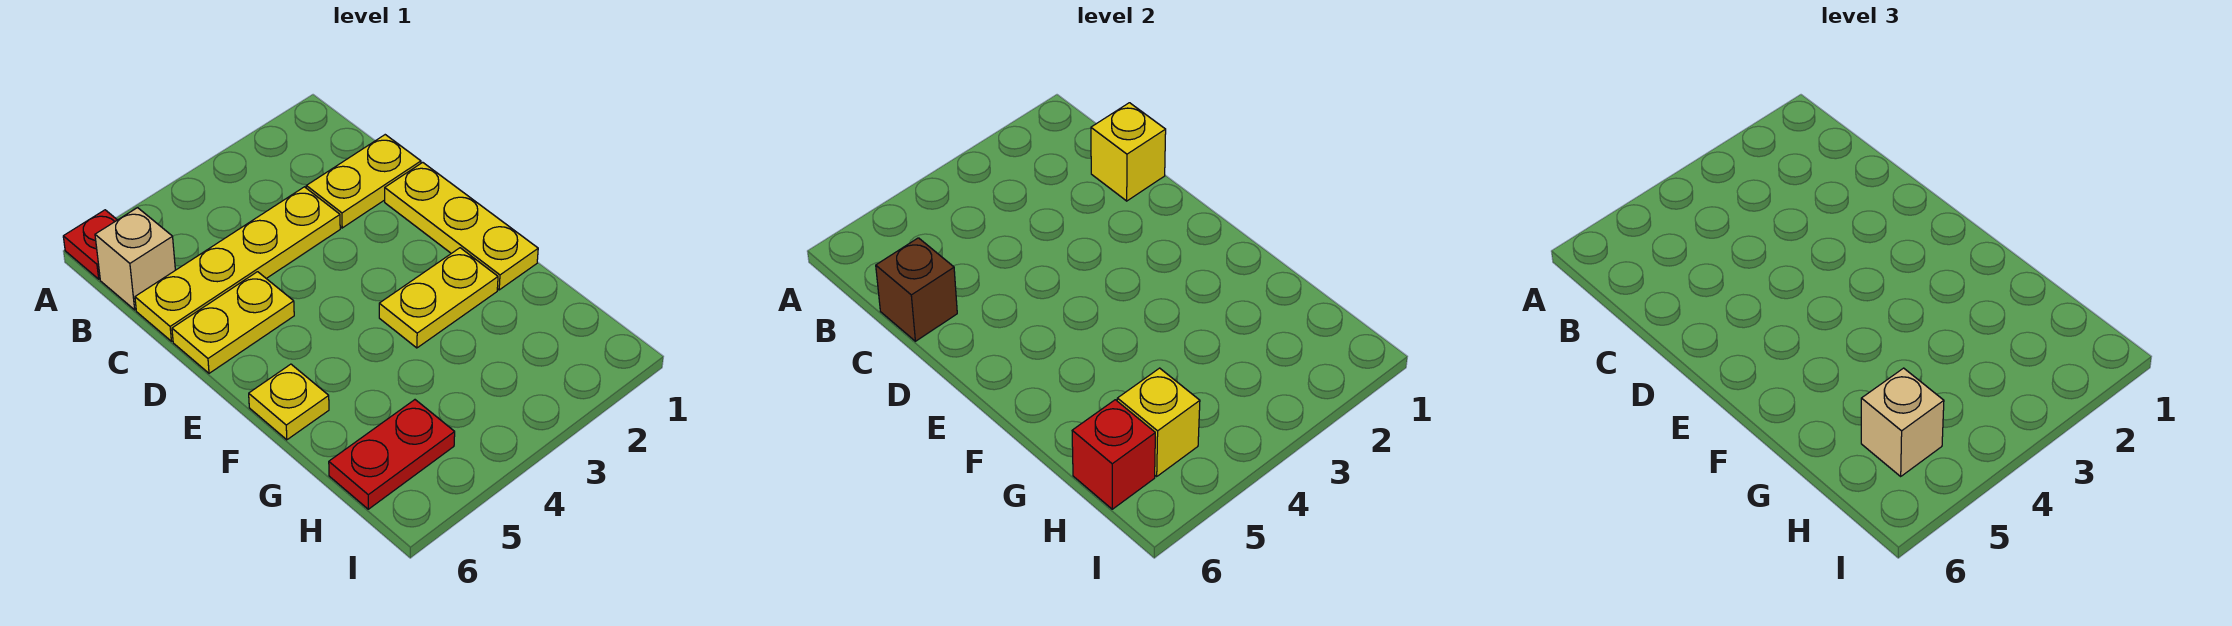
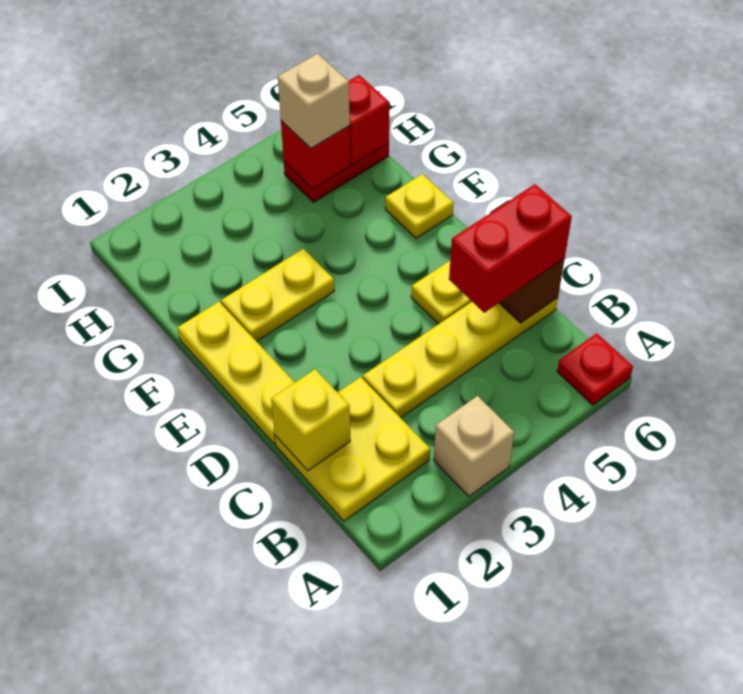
tan 1x1 brick [95,208,175,310] -> tan 1x1 brick moved to [434,396,514,496]
yellow 1x2 plate [306,135,421,228] -> yellow 2x2 plate [275,377,430,521]
none -> red 1x2 brick [449,184,572,313]
yellow 1x1 brick [1117,368,1200,476] -> red 1x1 brick [281,121,350,189]

